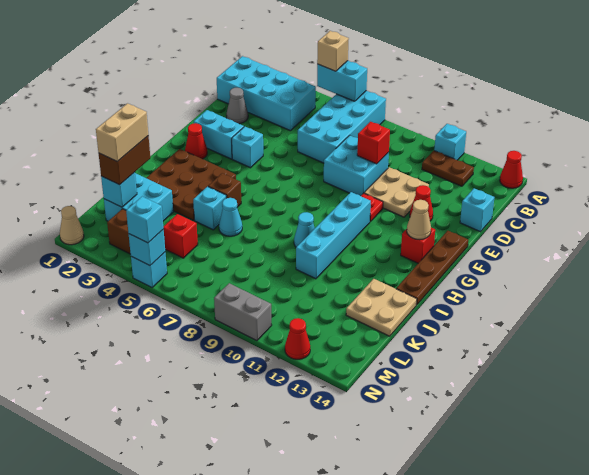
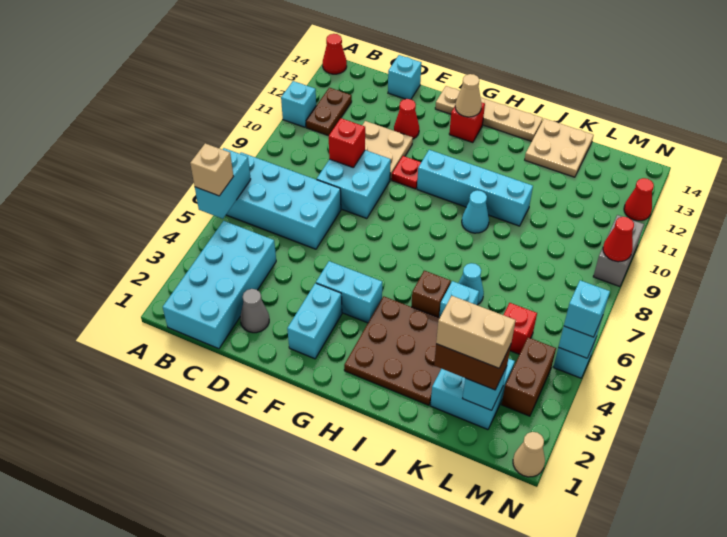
cyan 1x1 brick [232,127,263,168] -> cyan 1x2 brick [316,261,382,323]
brown 1x4 plate [396,231,468,305] -> tan 1x4 plate [435,86,543,141]
red 1x1 cone [185,123,207,159] -> red 1x1 cone moved to [603,217,634,262]

